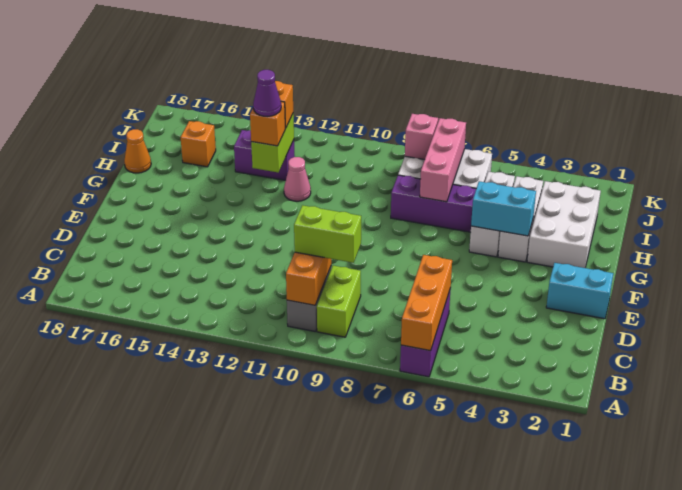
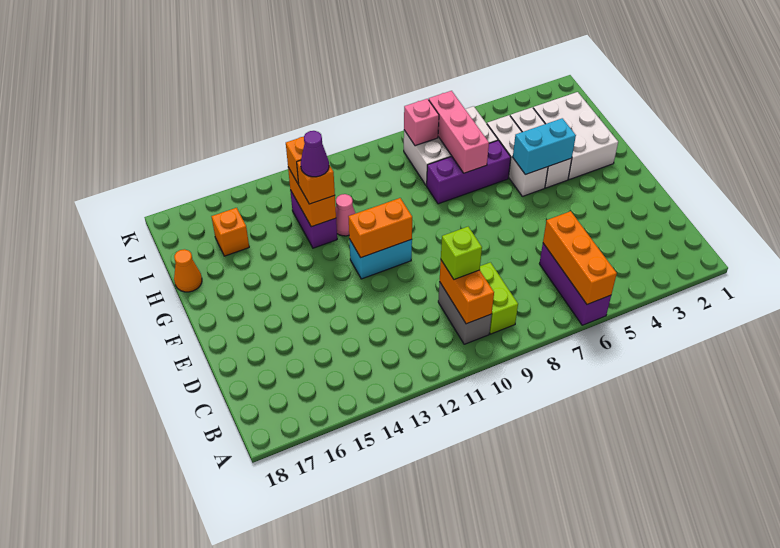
lime 1x2 brick [294,205,361,263] -> lime 1x1 brick [441,227,482,279]
cyan 1x2 brick [546,263,613,319] -> cyan 1x2 brick moved to [349,239,412,279]
none -> orange 1x2 brick [348,198,412,258]
lime 1x2 brick [251,114,294,172] -> orange 1x2 brick [288,167,336,227]
purple 1x2 brick [234,130,295,180] -> purple 1x2 brick turned to [290,190,337,248]

